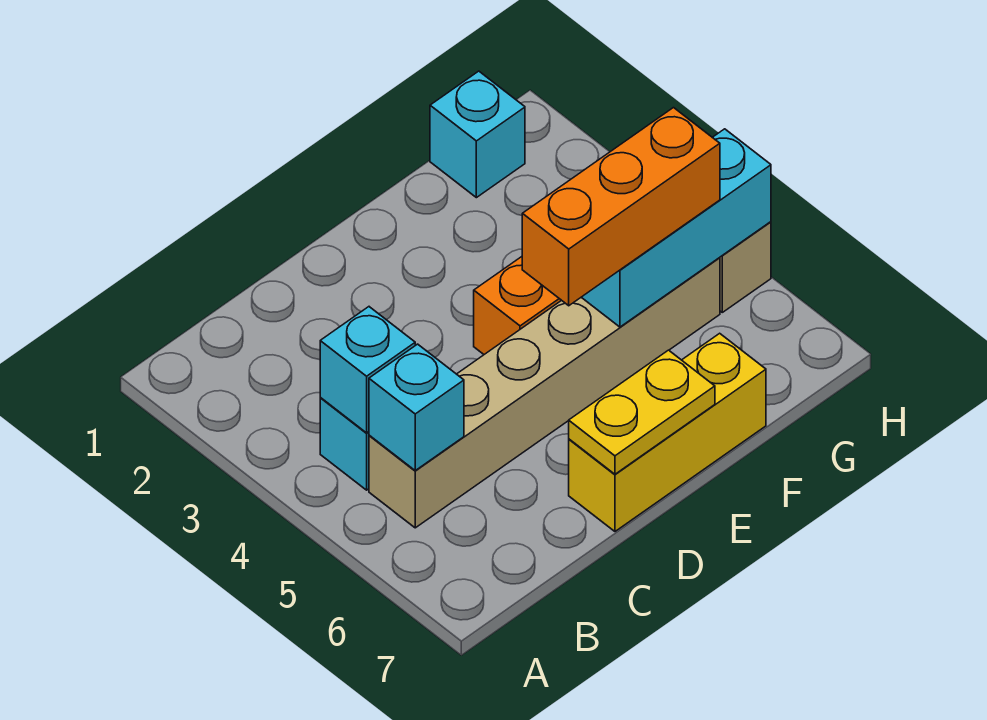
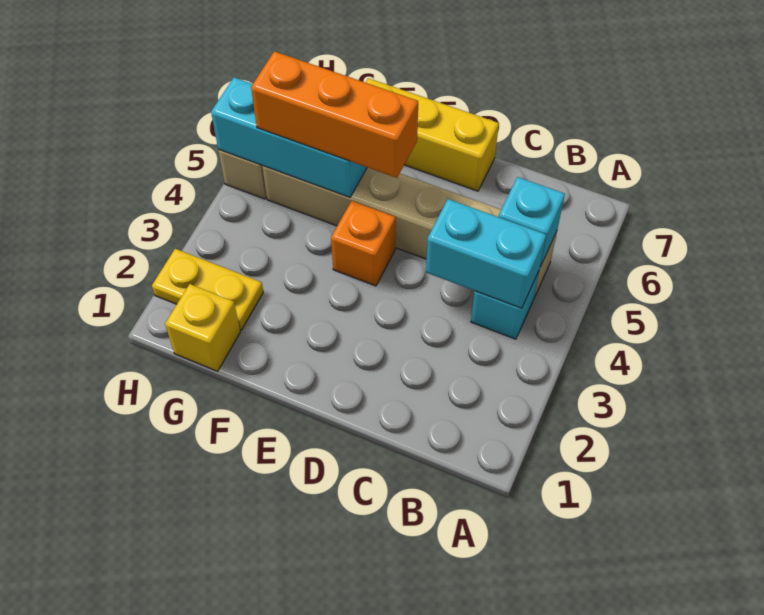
cyan 1x1 brick [320,307,415,433] -> cyan 1x2 brick [426,199,546,308]
yellow 1x2 plate [569,350,715,474] -> yellow 1x2 plate moved to [152,249,263,330]
cyan 1x1 brick [430,71,525,198] -> yellow 1x1 brick [165,284,240,371]

